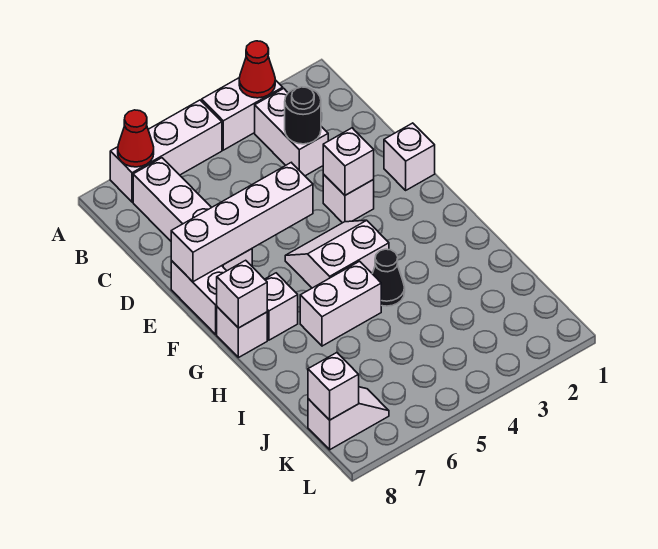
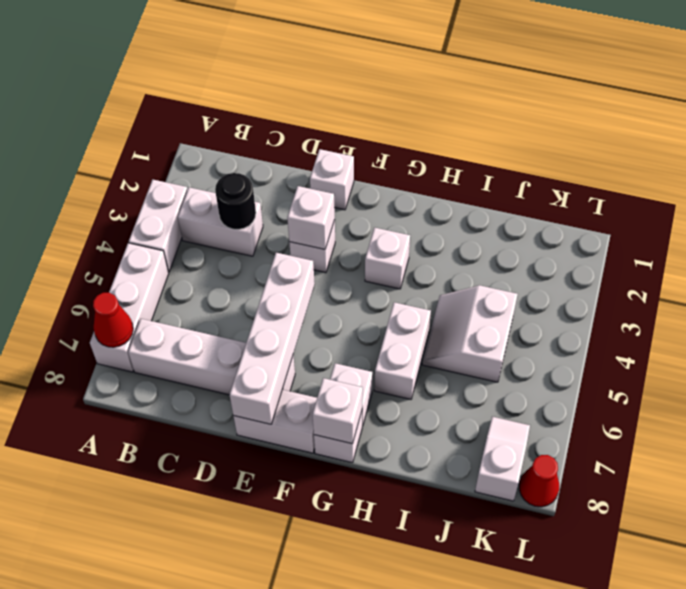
red 1x1 cone [239,41,275,98] -> red 1x1 cone moved to [519,455,559,507]
white 2x2 slope [285,220,389,288] -> white 2x2 slope moved to [422,285,518,382]
black 1x1 cone [372,249,405,306] -> none
white 1x1 brick [308,353,359,420] -> white 1x1 brick moved to [365,228,410,289]

